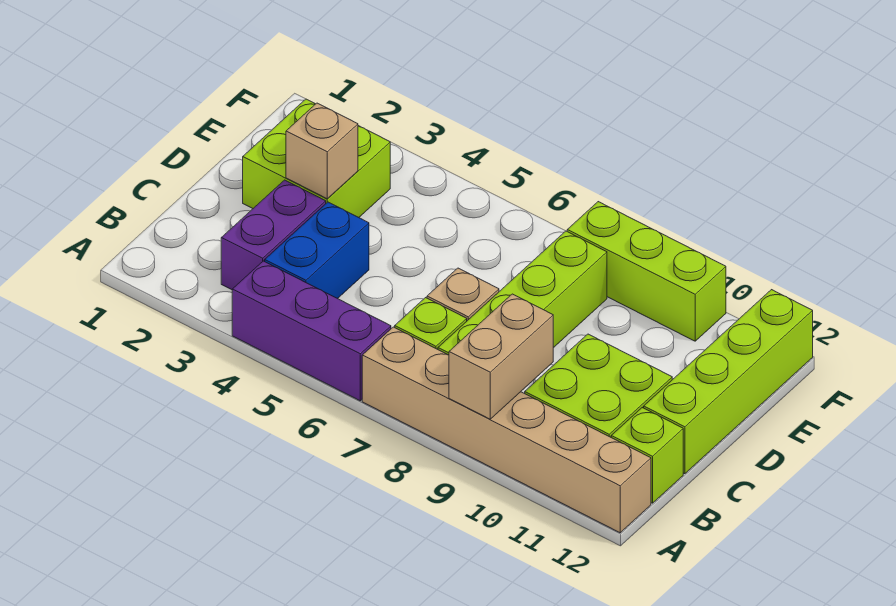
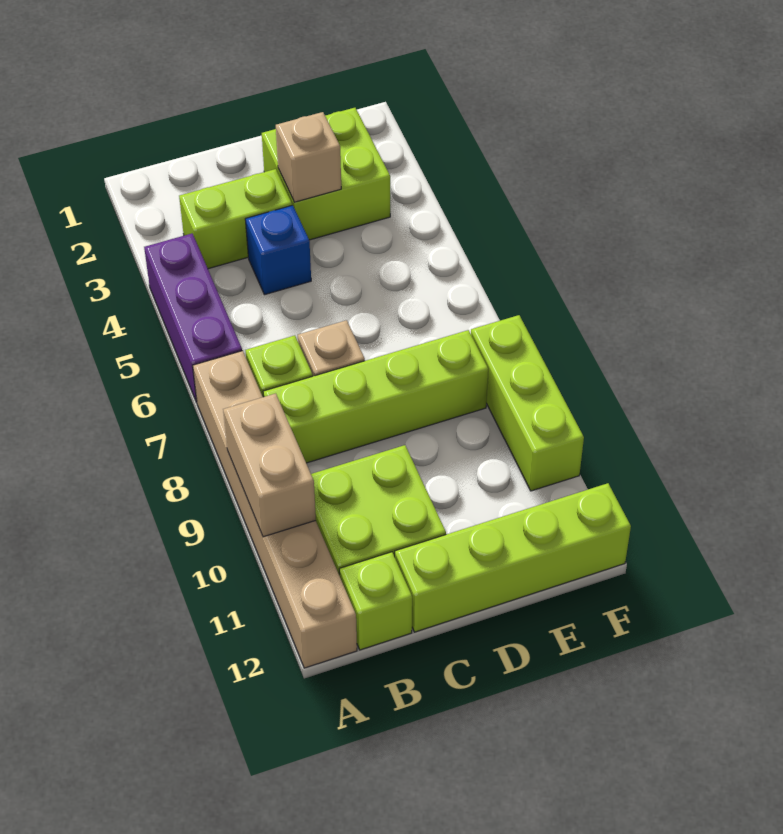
tan 1x2 brick [449,294,553,419] -> tan 1x2 brick turned to [223,393,316,537]
purple 1x2 brick [221,180,326,290] -> lime 1x2 brick [179,169,292,269]
blue 1x2 brick [265,202,369,299] -> blue 1x1 brick [245,205,311,295]

